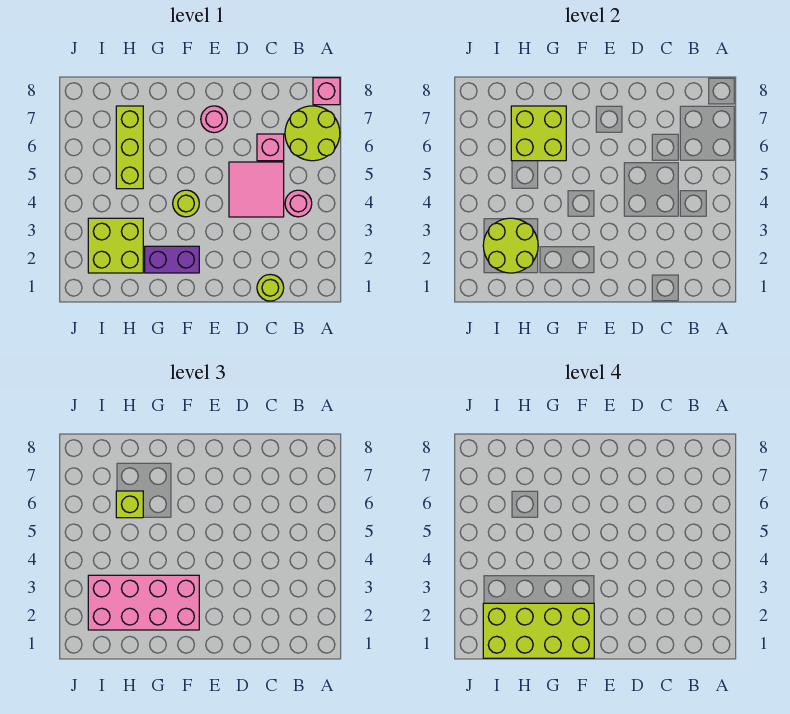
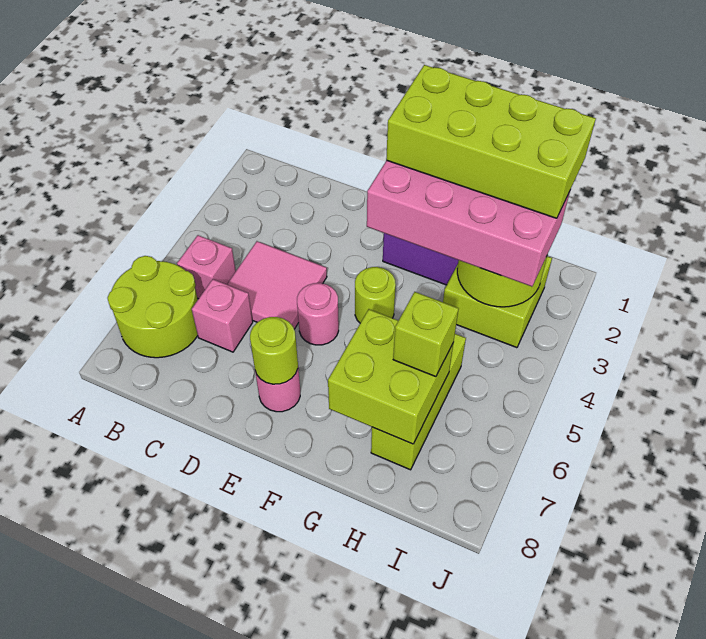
pink 1x1 brick [313,78,340,105] -> pink 1x1 brick moved to [177,235,236,299]
pink 1x1 round brick [285,190,312,217] -> pink 1x1 round brick moved to [297,283,339,345]
lime 1x1 round brick [257,274,284,301] -> lime 1x1 round brick moved to [250,317,298,384]

